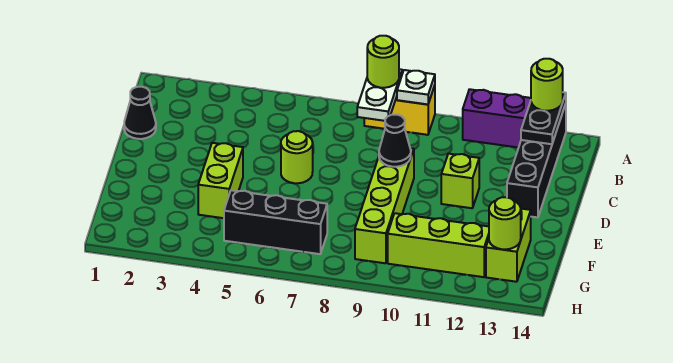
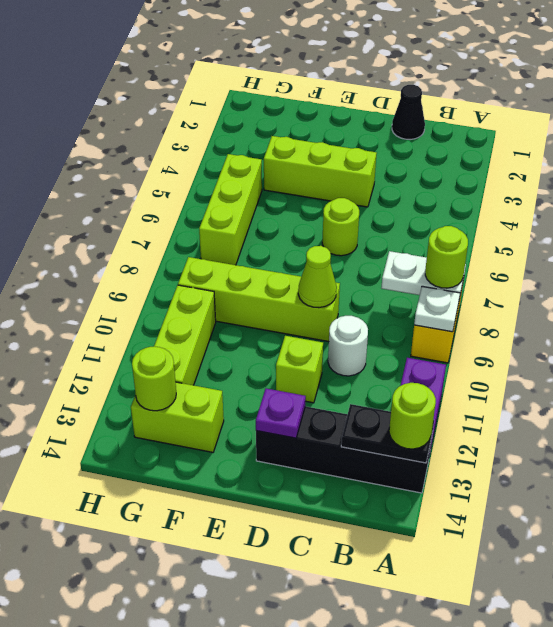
none -> white 1x1 round brick [328,316,368,376]
black 1x1 cone [379,115,411,167] -> lime 1x1 cone [298,246,337,308]
none -> purple 1x1 plate [256,388,306,438]
lime 1x2 brick [198,143,243,218] -> lime 1x3 brick [264,136,377,207]
black 1x3 brick [224,190,327,254] -> lime 1x3 brick [199,154,262,265]

